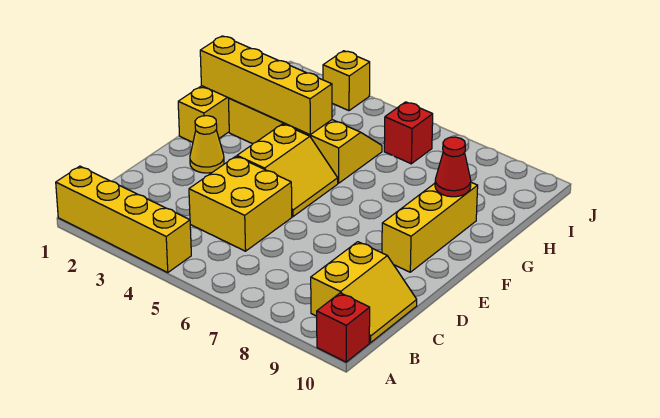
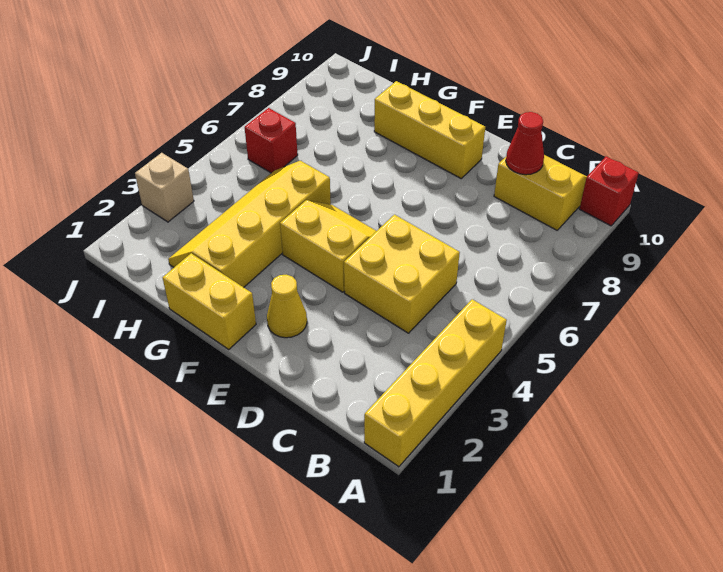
yellow 1x4 brick [200,36,332,135] -> none
red 1x1 cone [435,137,471,197] -> red 1x1 cone moved to [506,112,544,175]
yellow 1x1 brick [323,51,370,111] -> tan 1x1 brick [135,153,194,222]

